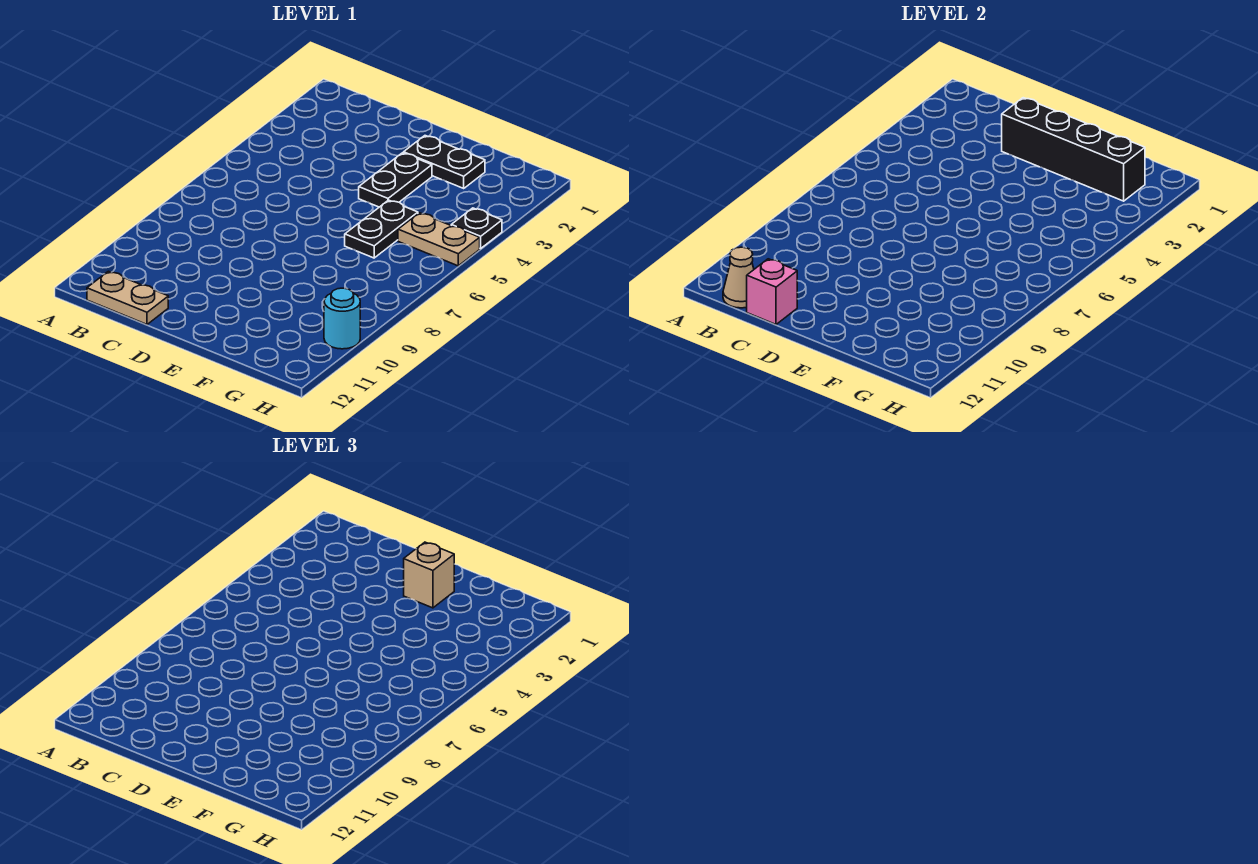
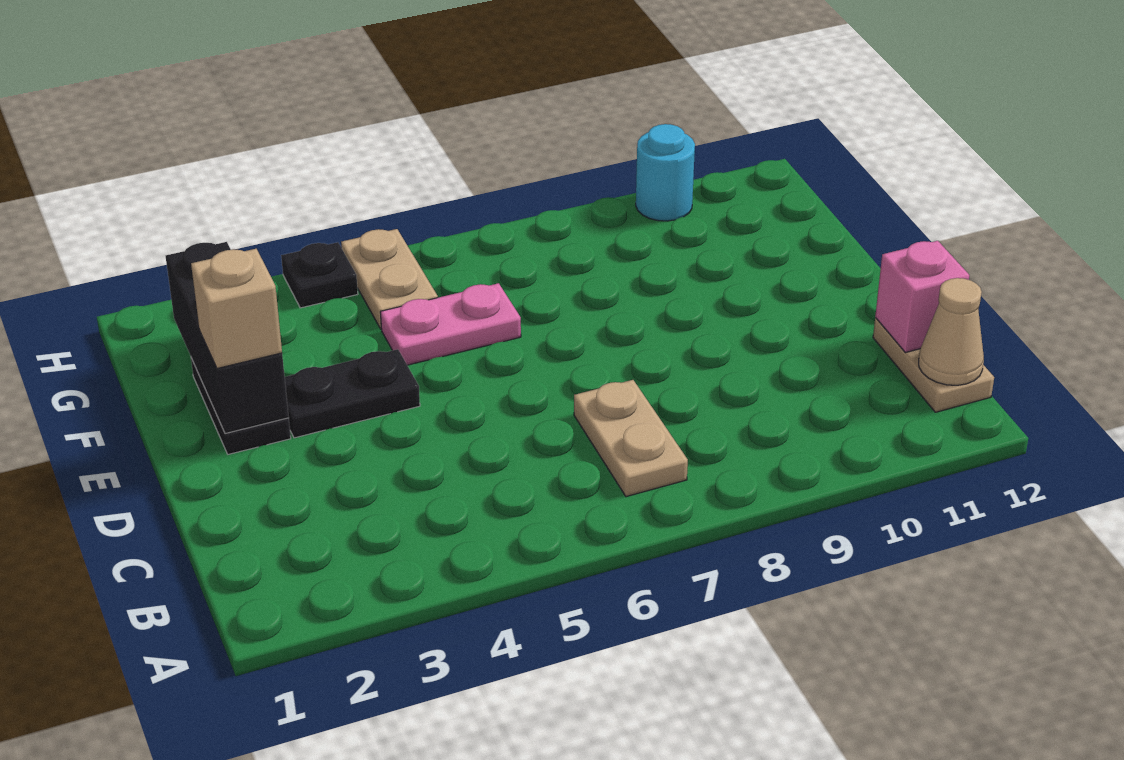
none -> tan 1x2 plate [574,380,688,497]
black 1x4 brick [1002,98,1145,201] -> black 1x3 brick [166,242,289,434]
black 1x2 plate [345,200,418,258] -> pink 1x2 plate [380,283,521,365]

